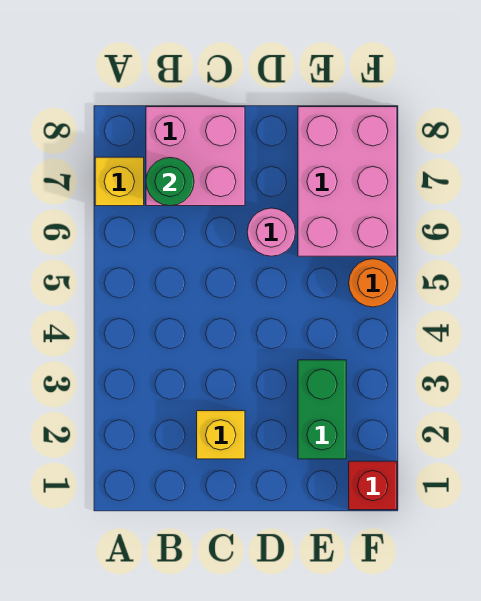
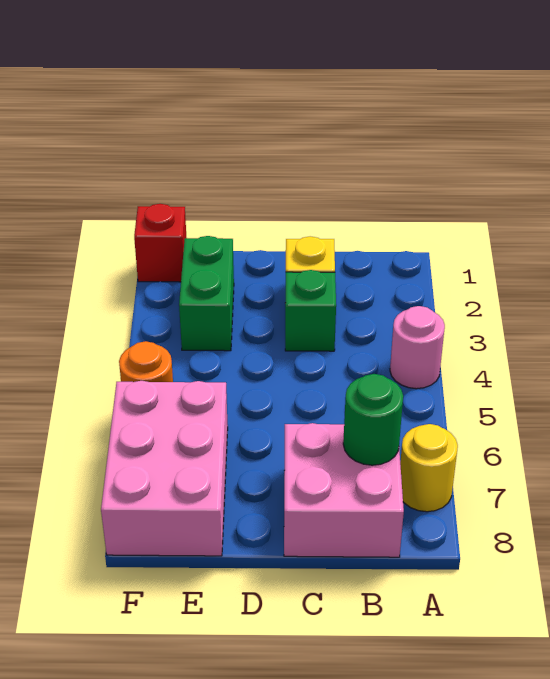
yellow 1x1 brick [95,157,144,206] -> yellow 1x1 round brick [400,424,458,512]
none -> green 1x1 brick [285,270,336,351]
pink 1x1 round brick [247,208,296,256] -> pink 1x1 round brick moved to [390,306,445,389]

